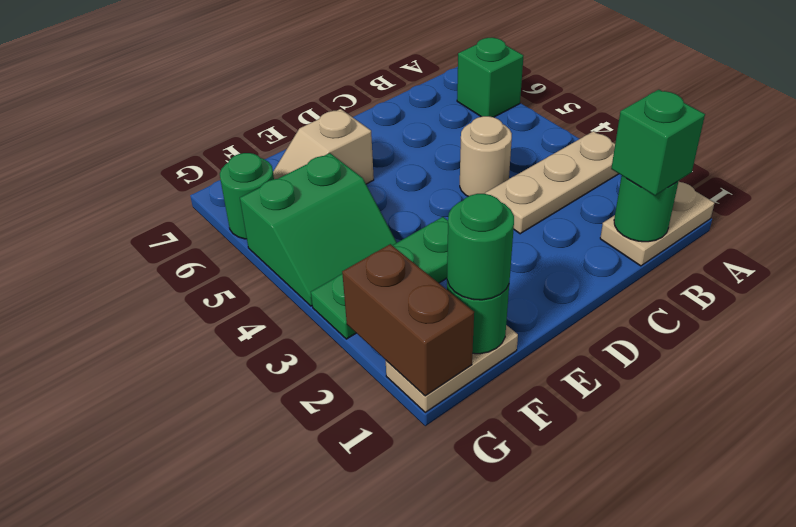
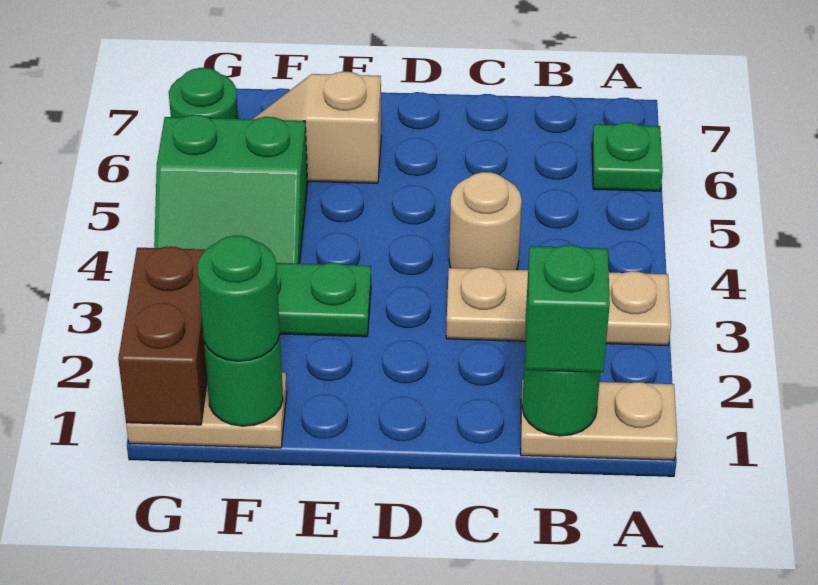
green 1x1 brick [457,38,524,117] -> green 1x1 plate [592,122,663,191]

